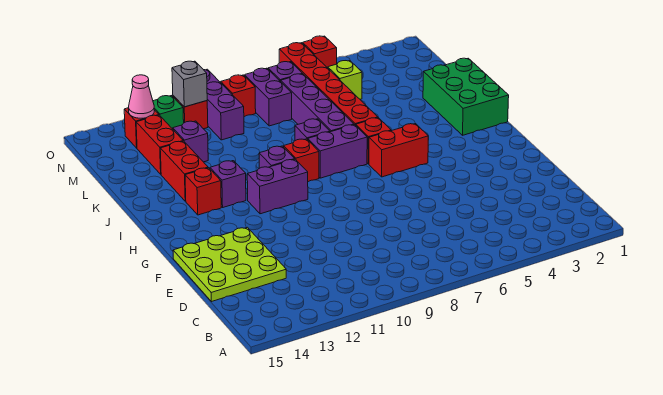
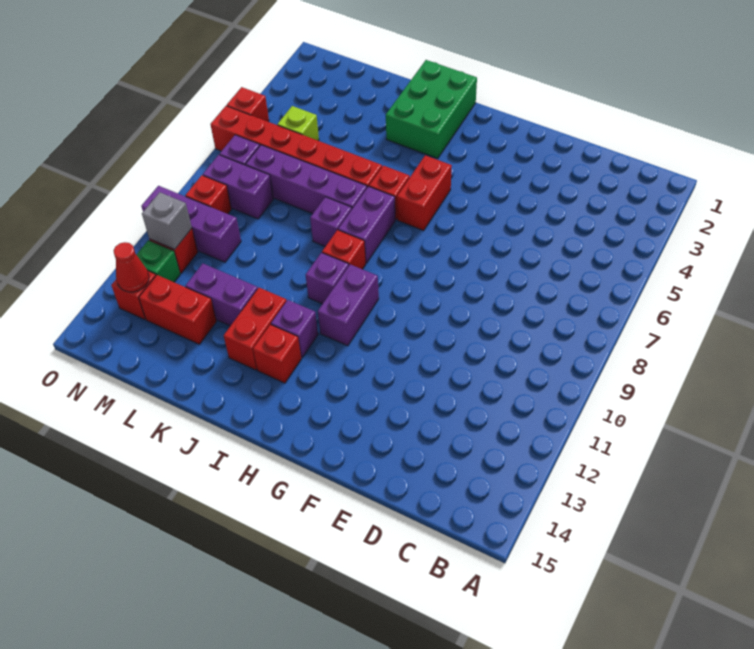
lime 3x3 plate [173,227,286,302] -> none
green 2x3 brick [423,58,509,135] -> green 2x3 brick turned to [386,60,477,159]
red 1x2 brick [160,141,208,201] -> red 1x2 brick turned to [224,288,286,370]
purple 1x1 brick [173,121,208,162] -> purple 1x2 brick [185,264,258,326]
pink 1x1 cone [129,75,154,118] -> red 1x1 cone [113,242,149,292]

